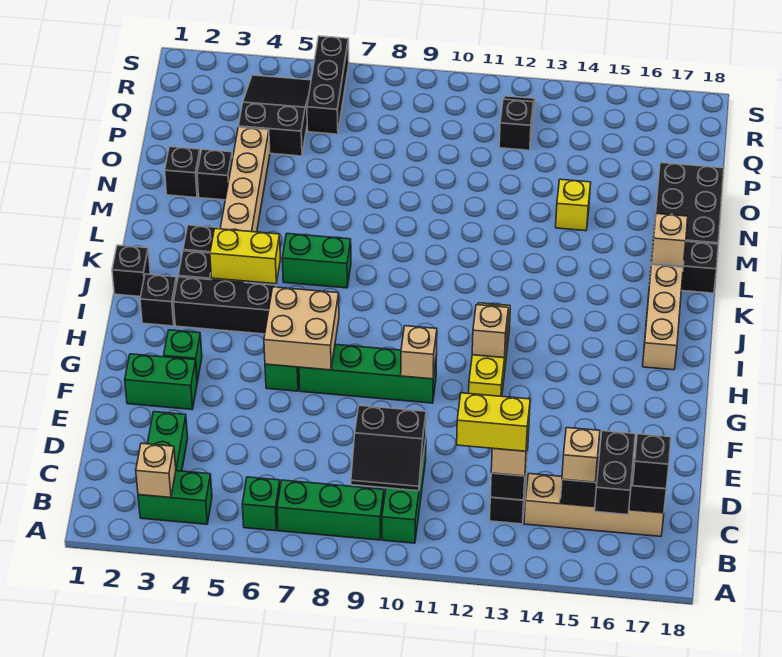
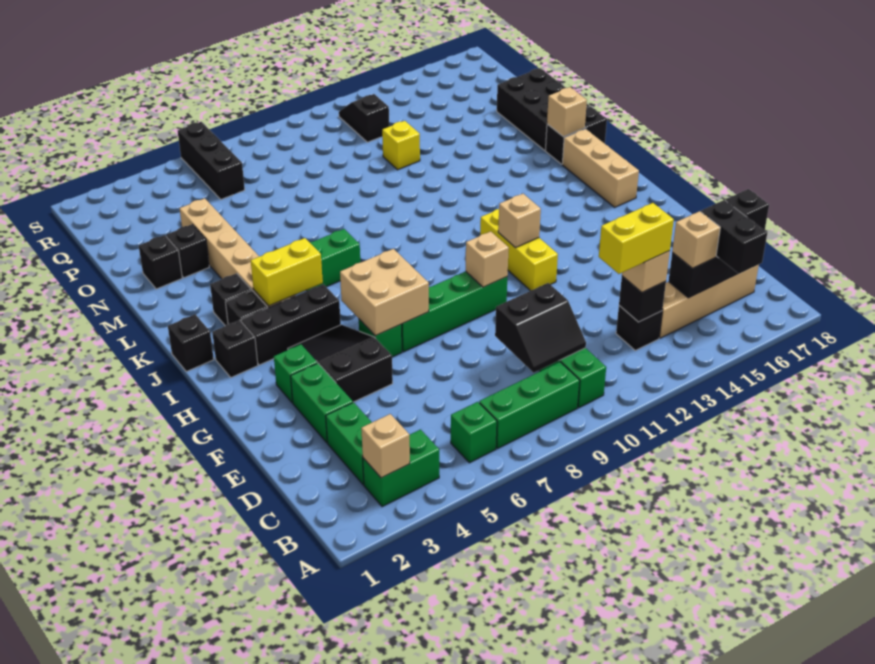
green 1x2 brick [125,354,197,409] -> green 1x2 brick turned to [291,363,353,443]
yellow 1x1 brick [556,179,591,231] -> yellow 1x1 brick moved to [382,121,420,170]
black 2x3 slope [238,75,311,156] -> black 2x3 slope moved to [288,325,393,402]

